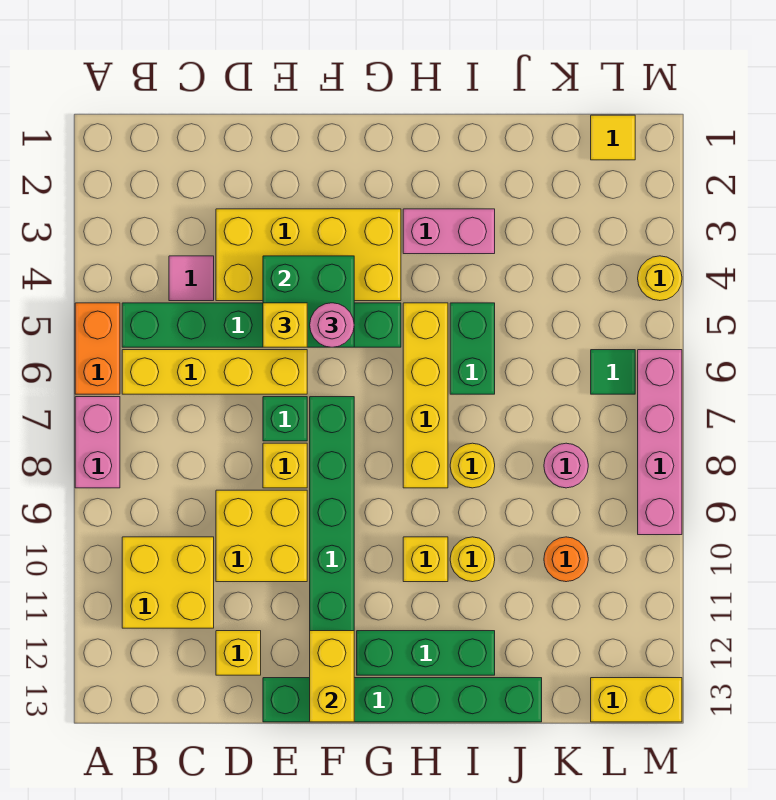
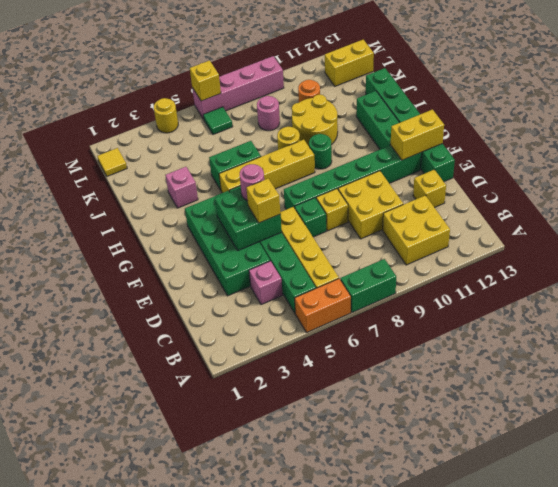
pink 1x2 brick [75,397,120,488] -> green 1x2 brick [340,259,396,312]
pink 1x1 tile [169,256,214,301] -> pink 1x1 brick [249,261,283,305]
yellow 2x4 brick [216,209,401,301] -> green 2x4 brick [185,191,270,296]
pink 1x2 brick [403,209,495,254] -> pink 1x1 brick [166,167,198,208]
none -> green 1x1 round brick [309,134,332,169]
yellow 1x1 brick [403,537,448,582] -> yellow 1x1 brick moved to [190,60,221,101]
yellow 1x1 round brick [450,537,495,582] -> yellow 2x2 round brick [292,95,338,146]
yellow 1x2 brick [591,678,682,722] -> yellow 1x2 brick turned to [325,40,374,86]

